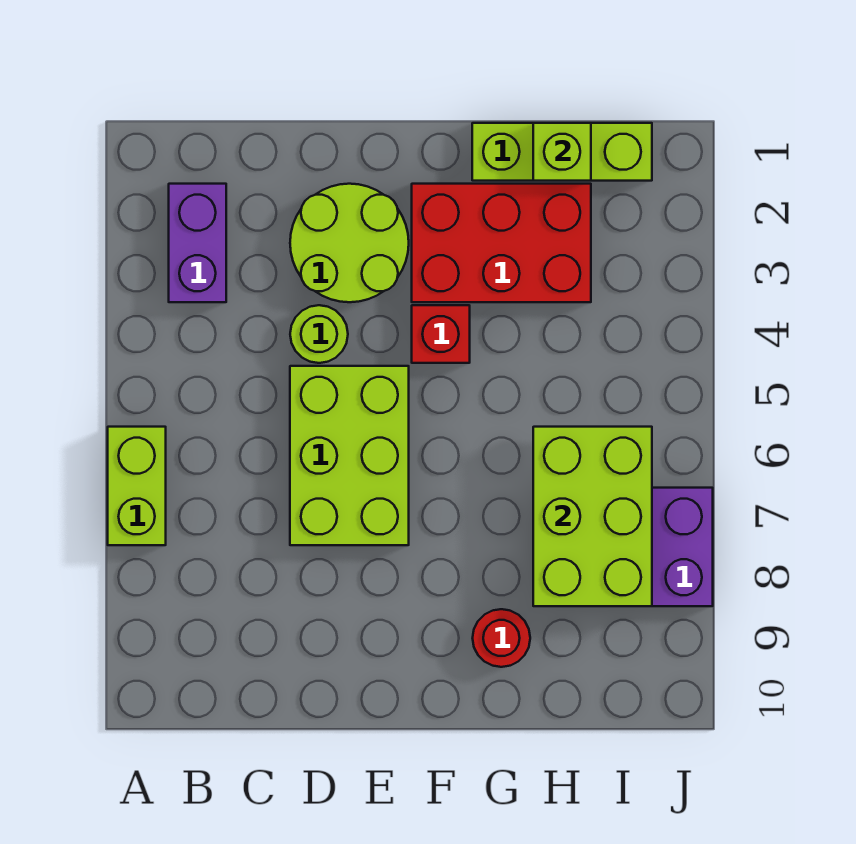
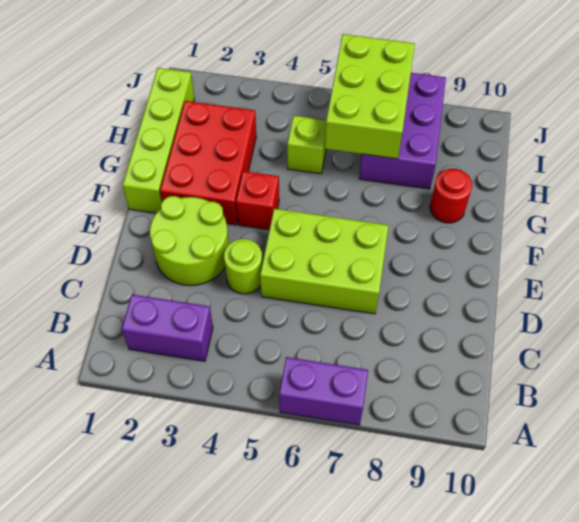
lime 1x2 brick [108,427,166,545] -> purple 1x2 brick [279,357,368,425]
lime 1x3 brick [472,123,652,181] -> lime 1x4 brick [123,68,194,213]
lime 1x1 brick [533,123,591,181] -> lime 1x1 brick moved to [287,116,326,174]
lime 2x3 brick [533,427,652,606] -> lime 2x3 brick turned to [325,34,415,159]

